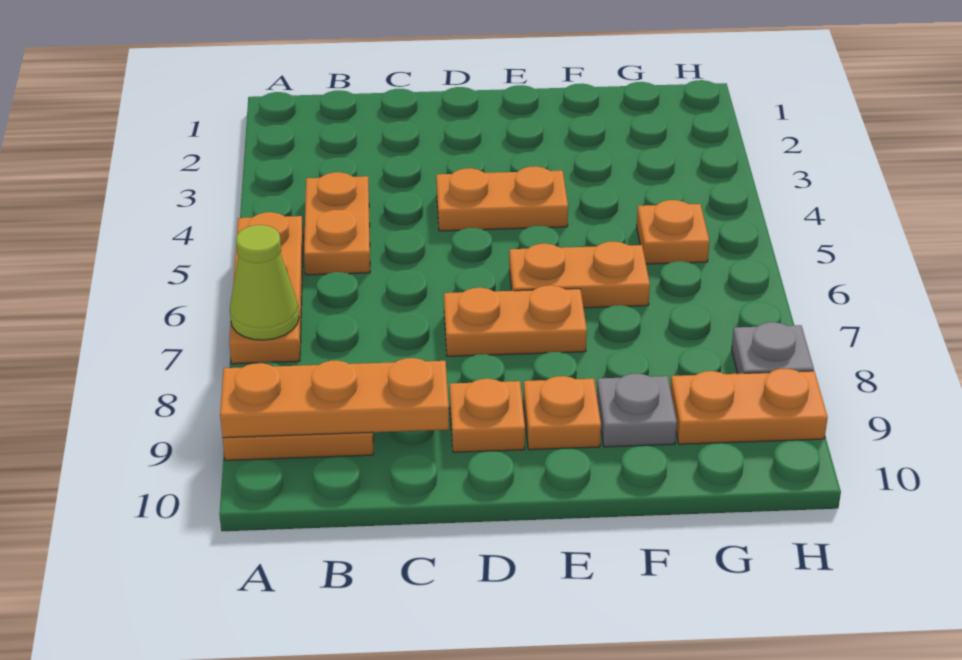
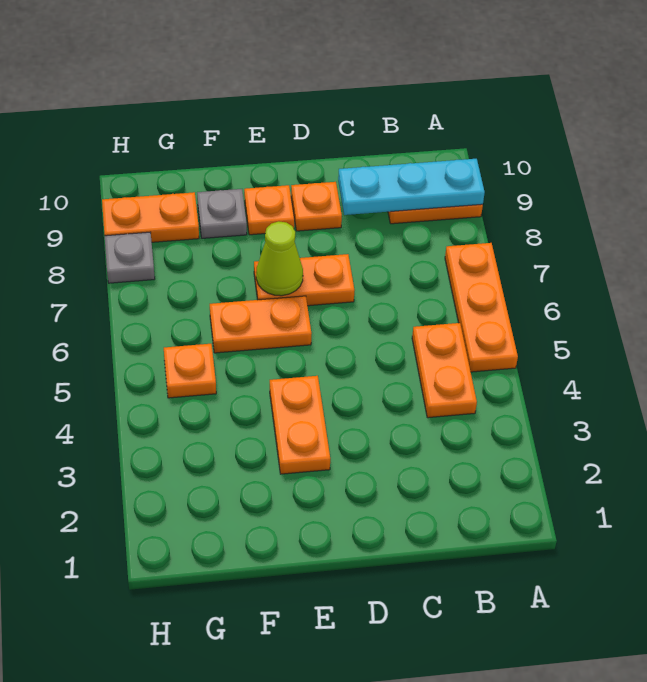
lime 1x1 cone [230,225,299,340] -> lime 1x1 cone moved to [256,221,303,296]
orange 1x3 plate [220,358,449,438] -> cyan 1x3 plate [338,159,485,215]
orange 1x2 plate [436,166,568,231] -> orange 1x2 plate turned to [270,376,330,474]

